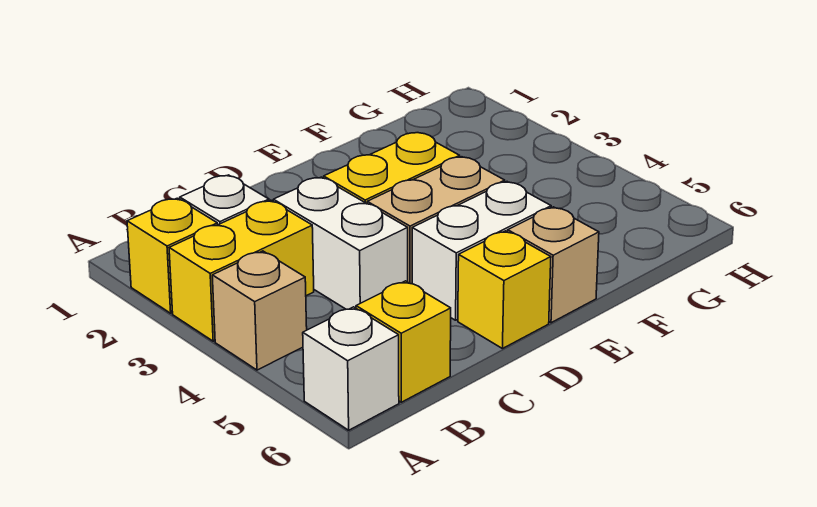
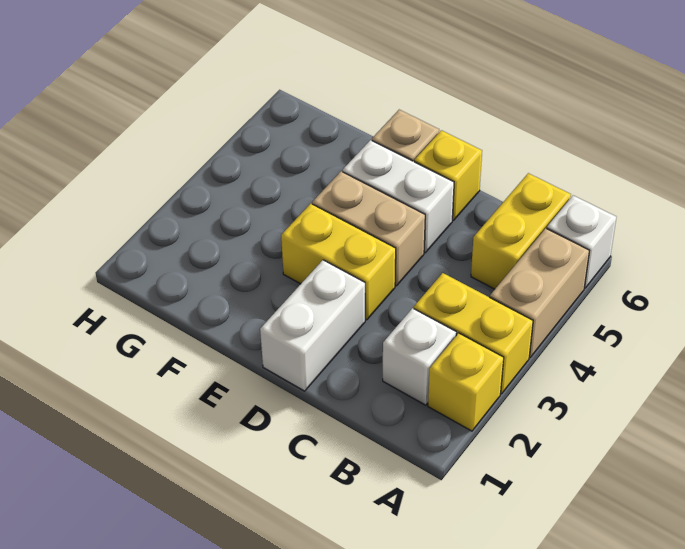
tan 1x1 brick [212,251,307,370] -> tan 1x2 brick [490,228,589,357]
yellow 1x1 brick [356,281,451,402] -> yellow 1x2 brick [471,173,571,289]
white 1x2 brick [273,177,408,309] -> white 1x2 brick moved to [260,260,365,391]

